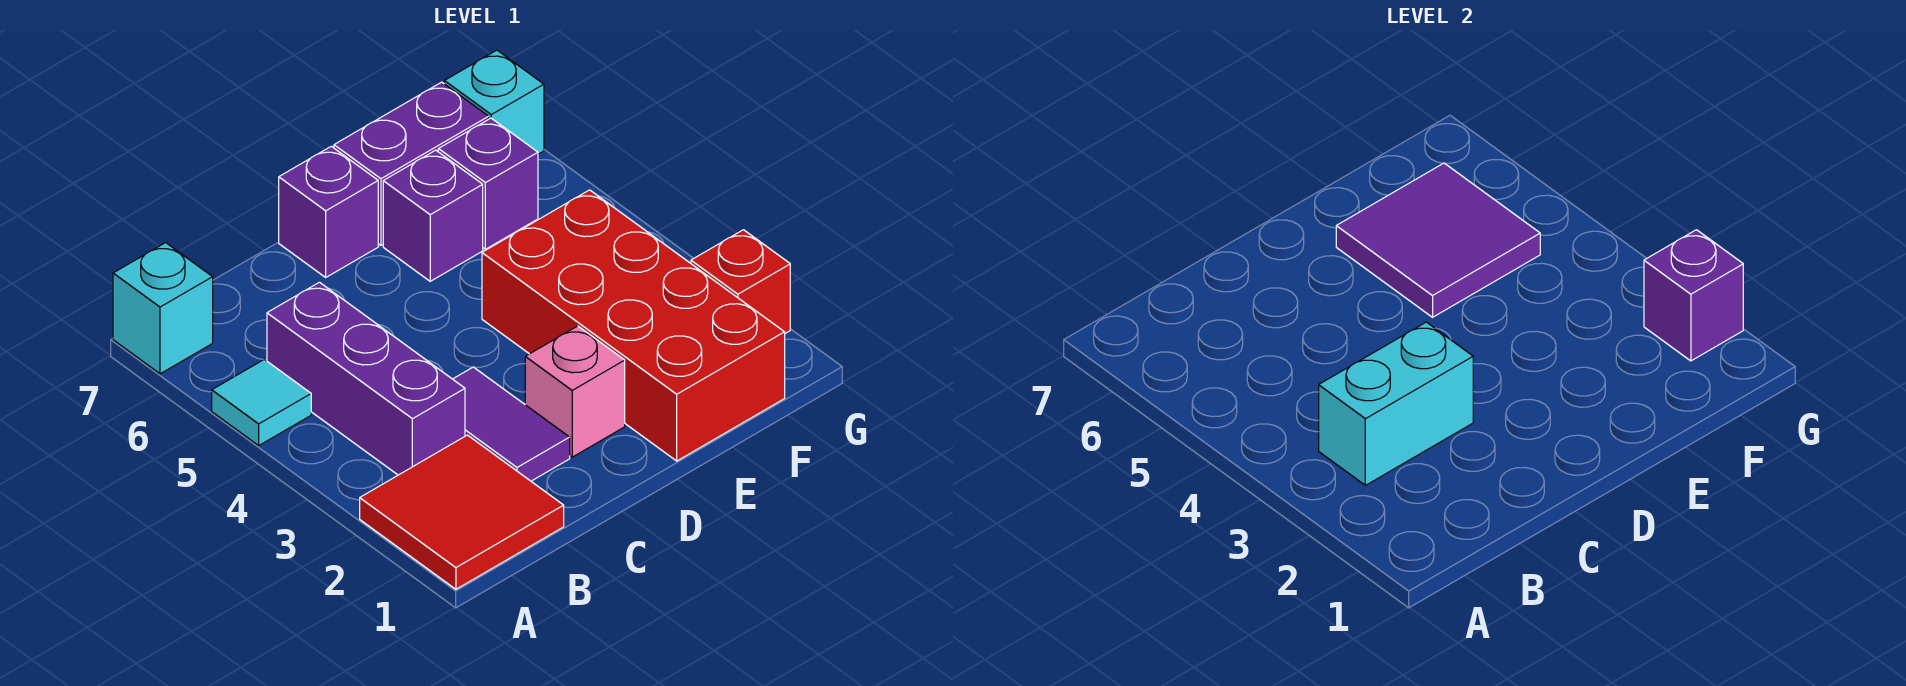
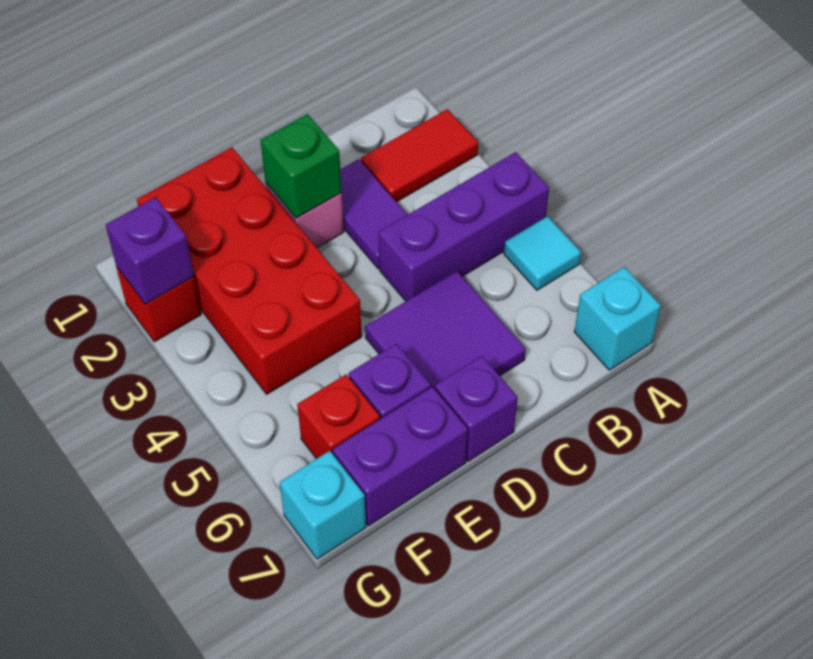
red 2x2 tile [360,435,564,589] -> red 1x2 tile [361,109,478,202]
purple 1x3 brick [267,282,465,475] -> purple 1x3 brick turned to [379,152,549,301]
cyan 1x2 brick [1319,322,1473,485] -> none
none -> green 1x1 brick [260,114,341,218]
purple 2x2 tile [1336,163,1540,317] -> purple 2x2 tile moved to [365,271,526,389]
purple 1x1 brick [438,118,538,249] -> red 1x1 brick [297,375,380,459]

